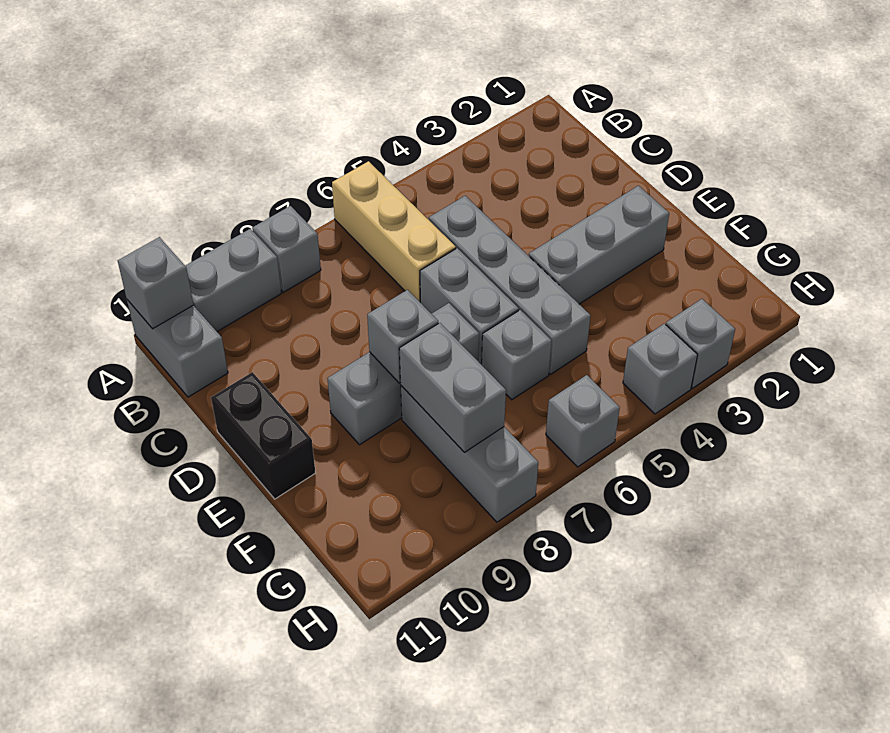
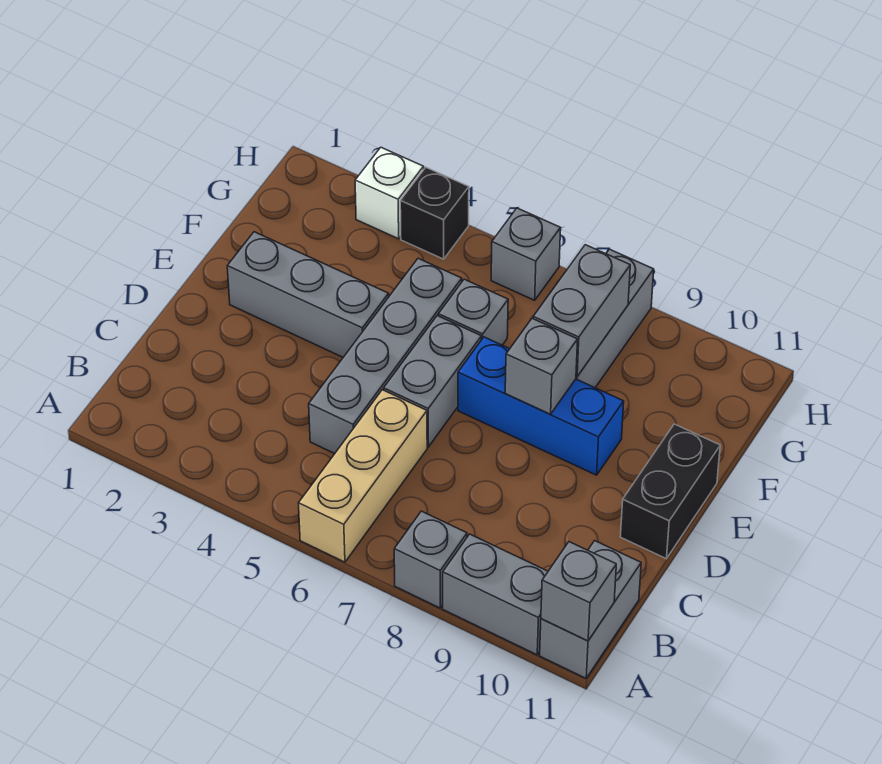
grey 1x3 brick [327,303,479,445] -> blue 1x3 brick [458,337,624,475]
grey 1x1 brick [666,299,735,388] -> white 1x1 brick [355,147,424,239]
grey 1x1 brick [623,324,697,414] -> black 1x1 brick [400,168,469,259]

